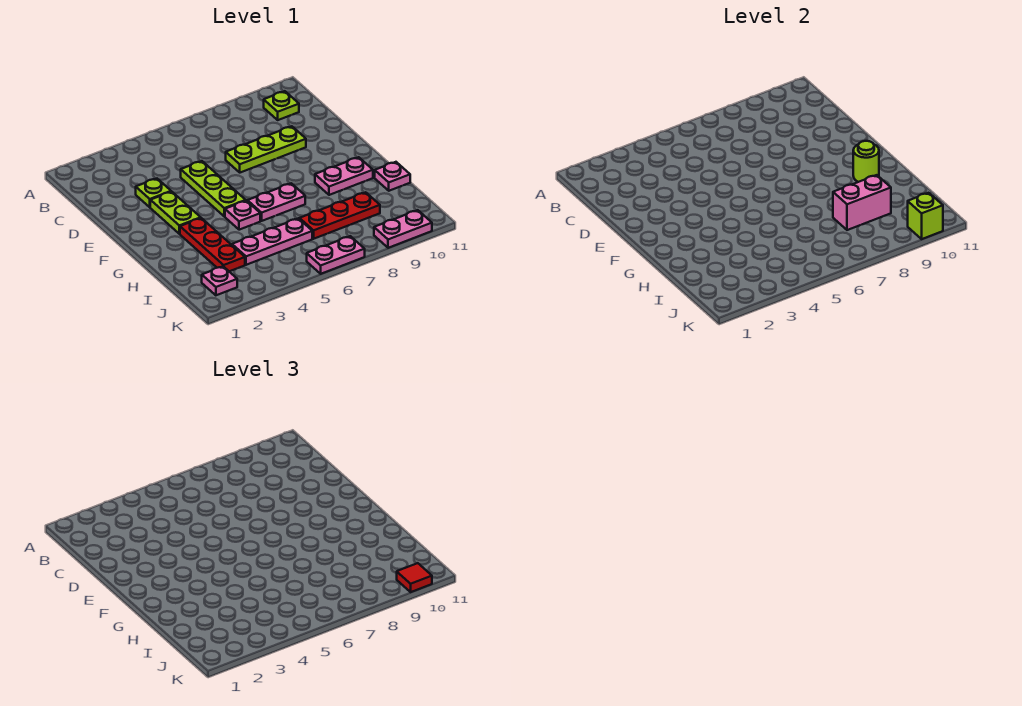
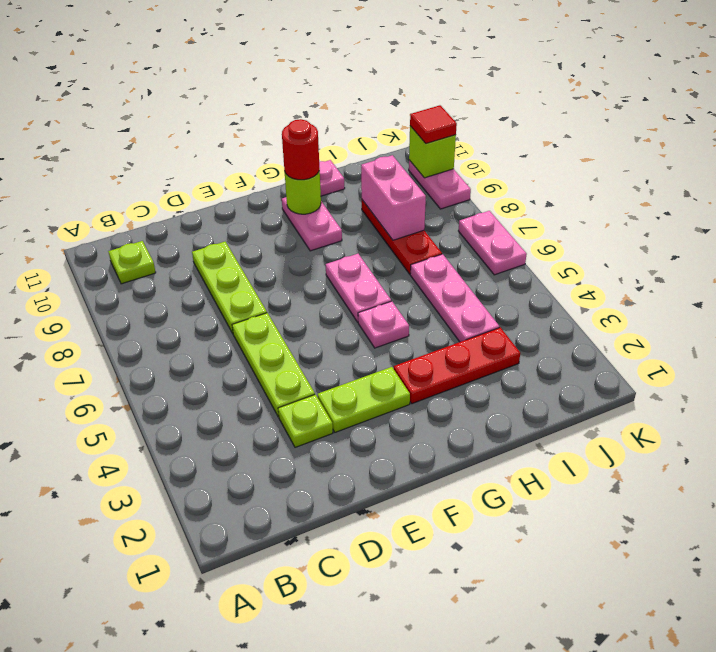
lime 1x3 plate [181,161,246,216] -> lime 1x3 plate turned to [232,313,315,417]
none -> red 1x1 round brick [282,119,319,180]
pink 1x1 plate [202,266,237,295] -> none

